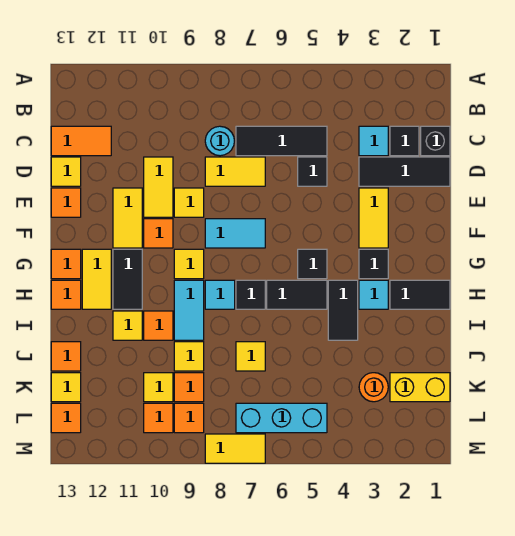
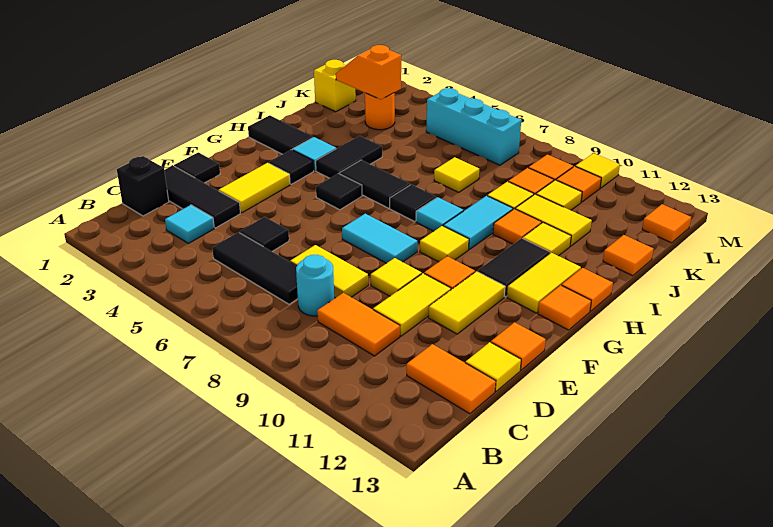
black 1x1 tile [390,126,419,156] -> black 1x1 tile moved to [174,152,220,183]
none -> orange 1x2 tile [317,293,400,356]
yellow 1x2 brick [390,373,450,402] -> yellow 1x1 brick [314,60,356,112]
none -> orange 1x2 slope [336,45,401,100]
yellow 1x1 tile [51,373,81,402] -> yellow 1x1 tile moved to [575,153,620,188]
yellow 1x2 tile [205,434,265,463] -> yellow 1x2 tile moved to [515,194,592,246]

